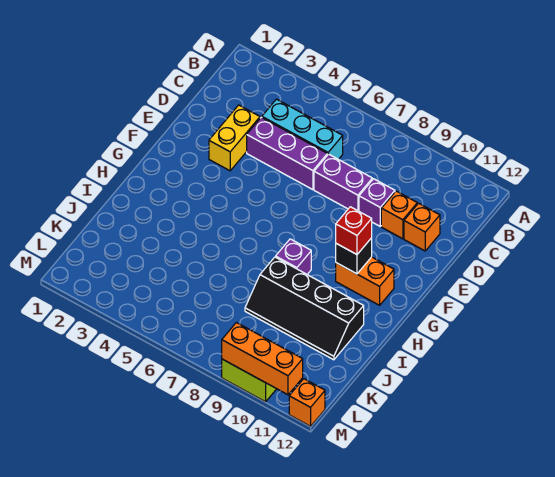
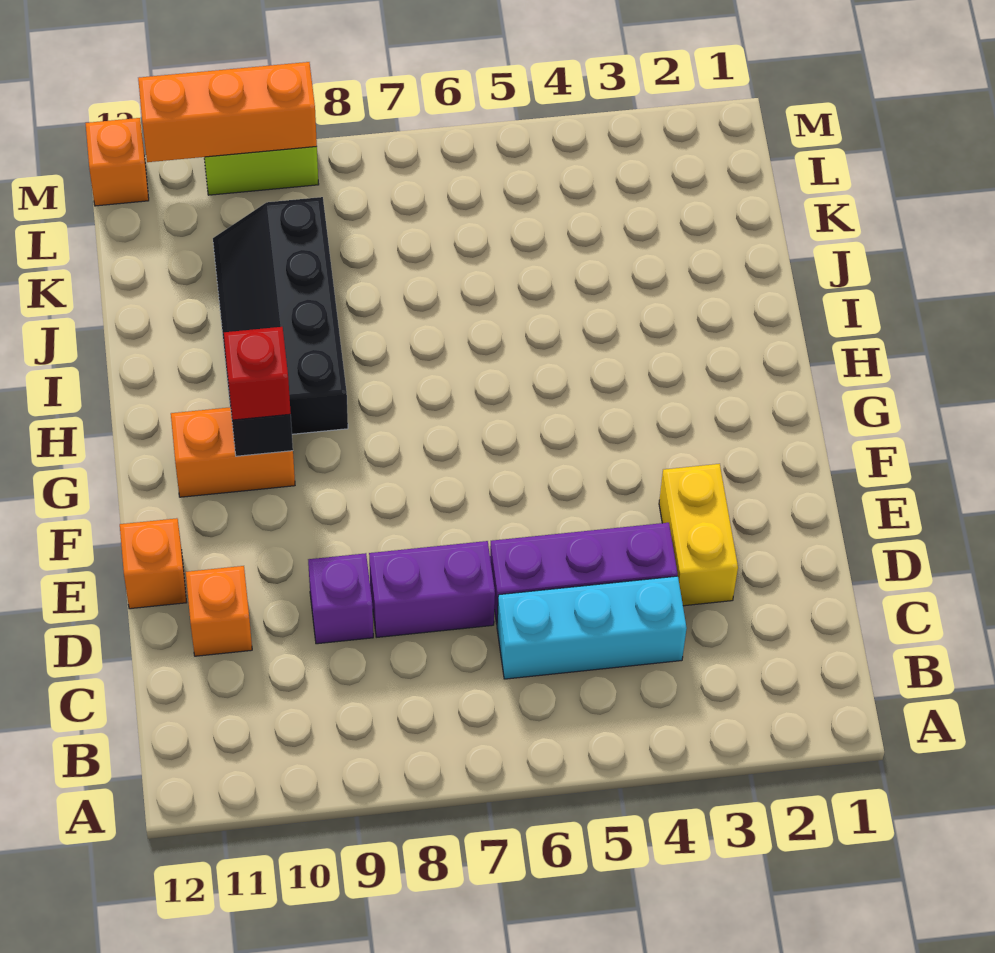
orange 1x1 brick [381,191,417,239] -> orange 1x1 brick moved to [120,518,187,609]
purple 1x1 brick [276,239,311,274] -> none
black 2x4 slope [245,257,364,360] -> black 2x4 slope turned to [213,197,348,434]

